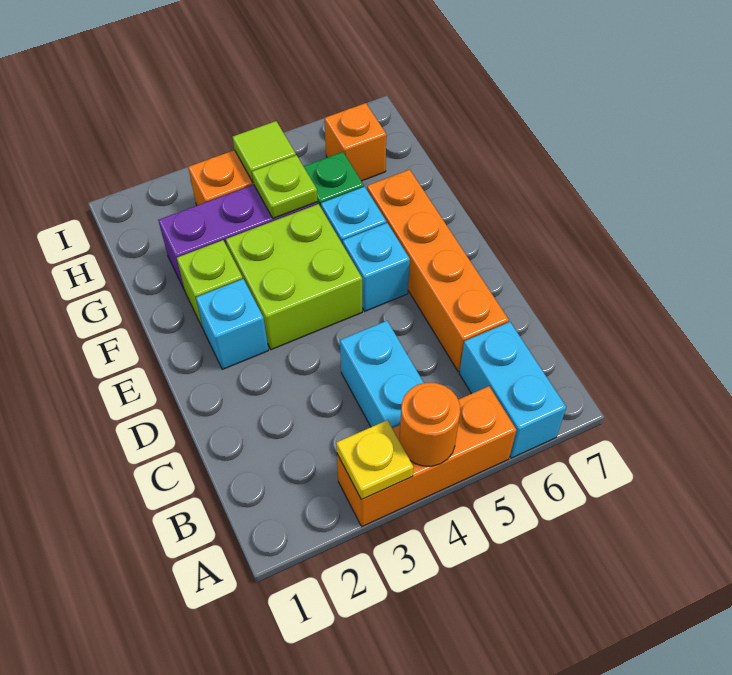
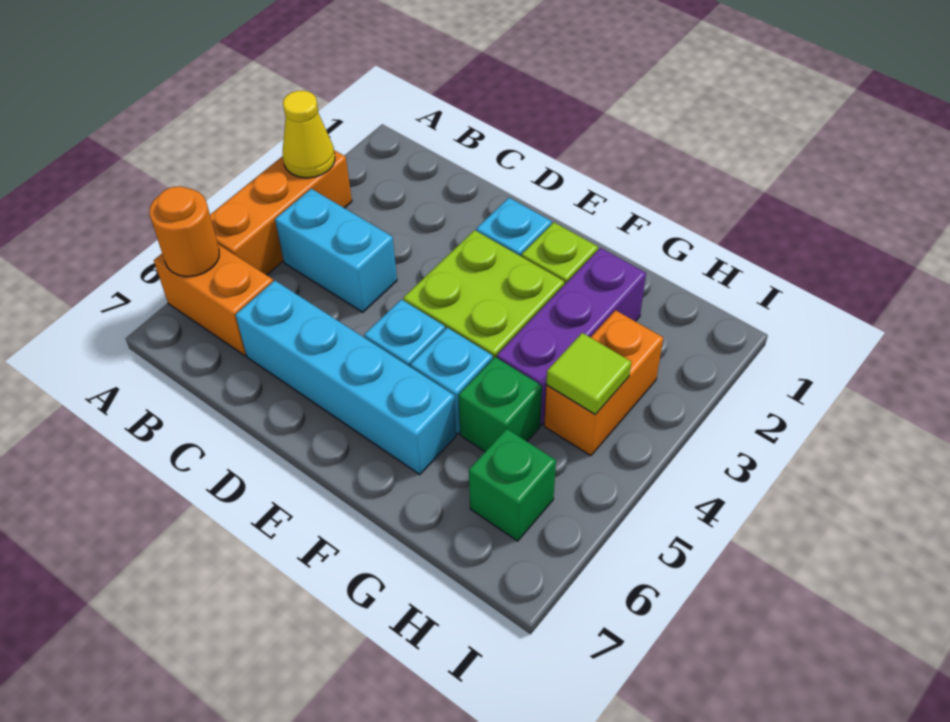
yellow 1x1 plate [336,420,413,500] -> yellow 1x1 cone [283,90,335,178]
orange 1x1 round brick [400,383,460,466] -> orange 1x1 round brick moved to [149,186,219,277]
cyan 1x2 brick [459,322,566,458] -> orange 1x2 brick [154,244,273,356]
orange 1x4 brick [367,170,509,372] -> cyan 1x4 brick [235,280,456,475]
lime 1x1 plate [252,155,318,219] -> none
orange 1x1 brick [324,103,386,181] -> green 1x1 brick [469,429,556,541]

